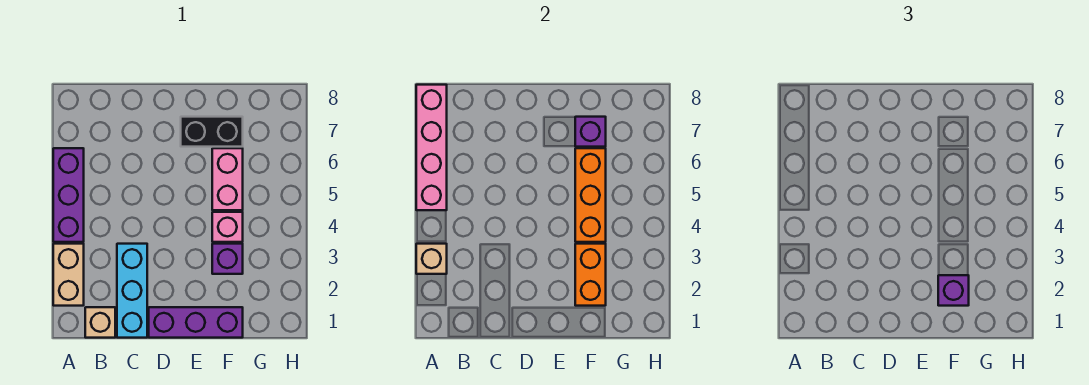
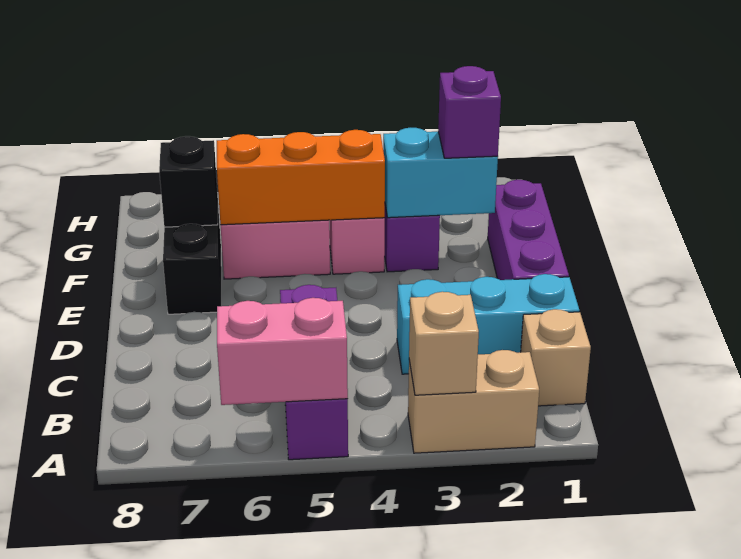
purple 1x3 brick [53,148,84,242] -> purple 1x3 brick turned to [280,285,348,460]
pink 1x4 brick [416,85,447,210] -> pink 1x2 brick [217,298,348,405]
orange 1x2 brick [575,244,606,306] -> cyan 1x2 brick [383,128,498,218]
purple 1x1 brick [575,117,606,147] -> black 1x1 brick [159,136,218,227]

